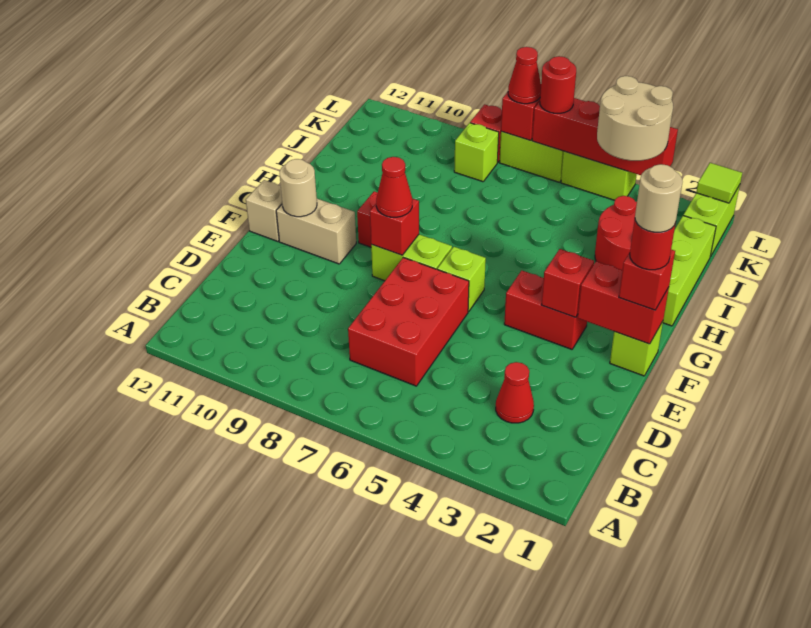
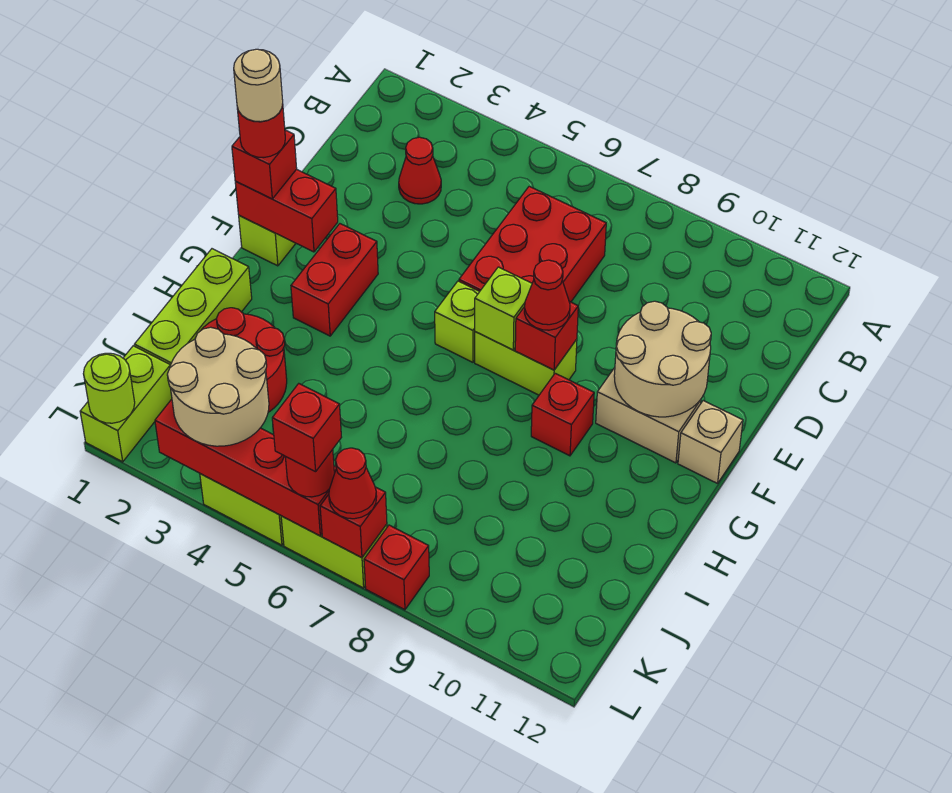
red 1x2 brick [504,271,587,349] -> red 1x2 brick turned to [291,224,378,336]
red 1x1 brick [542,249,594,317] -> red 1x1 brick moved to [272,384,342,472]
tan 1x1 round brick [280,159,317,217] -> tan 2x2 round brick [614,301,711,417]
lime 1x1 brick [454,123,499,182] -> lime 1x1 brick moved to [475,267,532,350]
lime 1x1 tile [696,163,742,203] -> lime 1x1 round brick [83,353,135,423]

